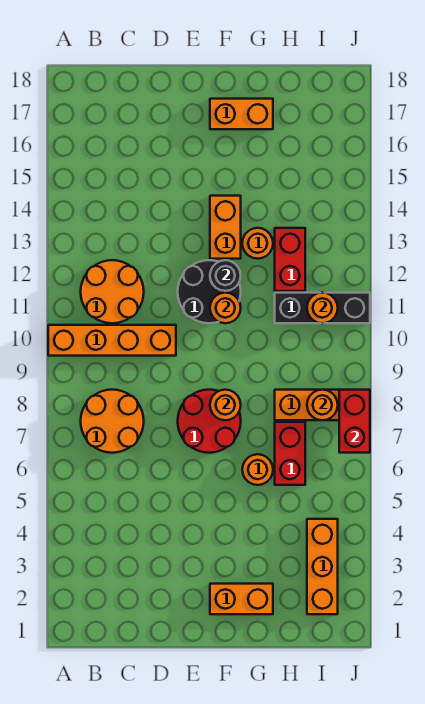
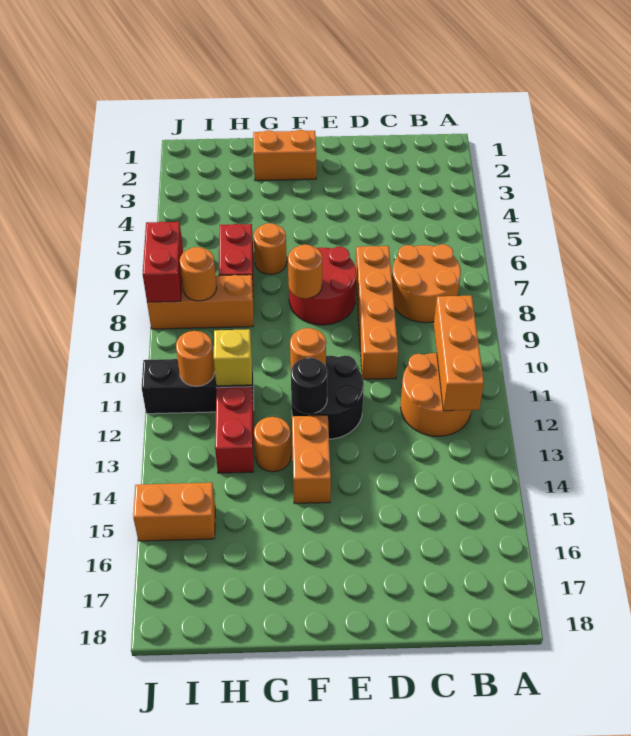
orange 1x4 brick [48,325,176,356] -> orange 1x4 brick turned to [356,246,398,379]
orange 1x2 brick [210,99,273,129] -> orange 1x2 brick moved to [133,483,215,541]
none -> yellow 1x1 brick [214,329,252,386]
orange 1x3 brick [307,519,338,614] -> orange 1x3 brick moved to [434,296,484,411]

